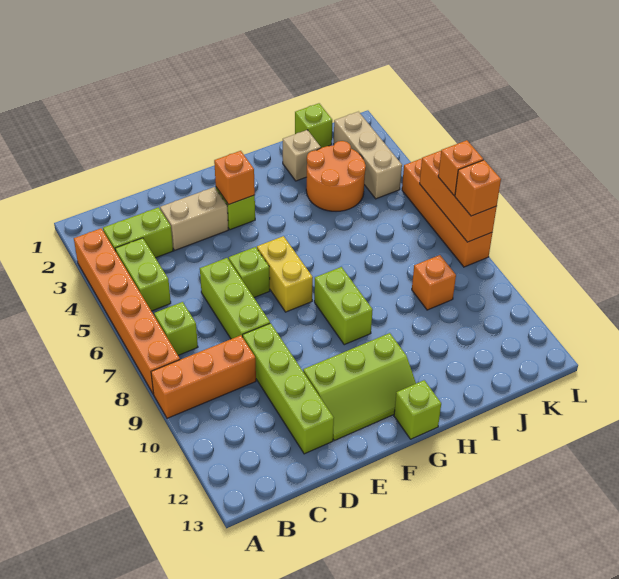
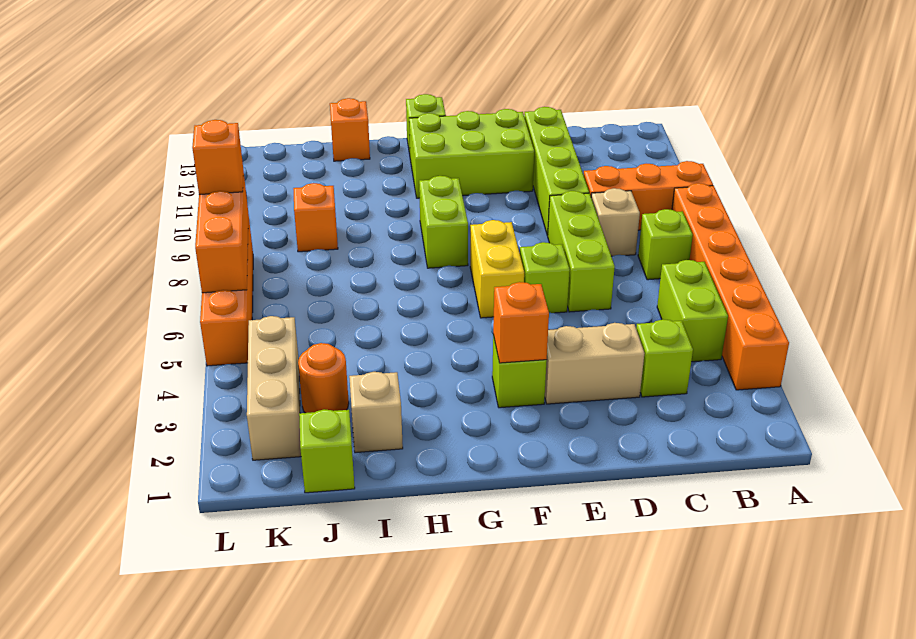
lime 1x2 brick [103,207,173,258] -> lime 1x1 brick [636,319,693,397]
none -> tan 1x1 brick [591,188,640,256]
lime 2x3 slope [303,333,416,441] -> lime 2x3 brick [409,109,534,198]
orange 2x2 round brick [306,141,366,211] -> orange 1x1 round brick [298,343,349,413]
orange 1x1 brick [438,140,483,196] -> orange 1x1 brick moved to [330,98,370,161]

